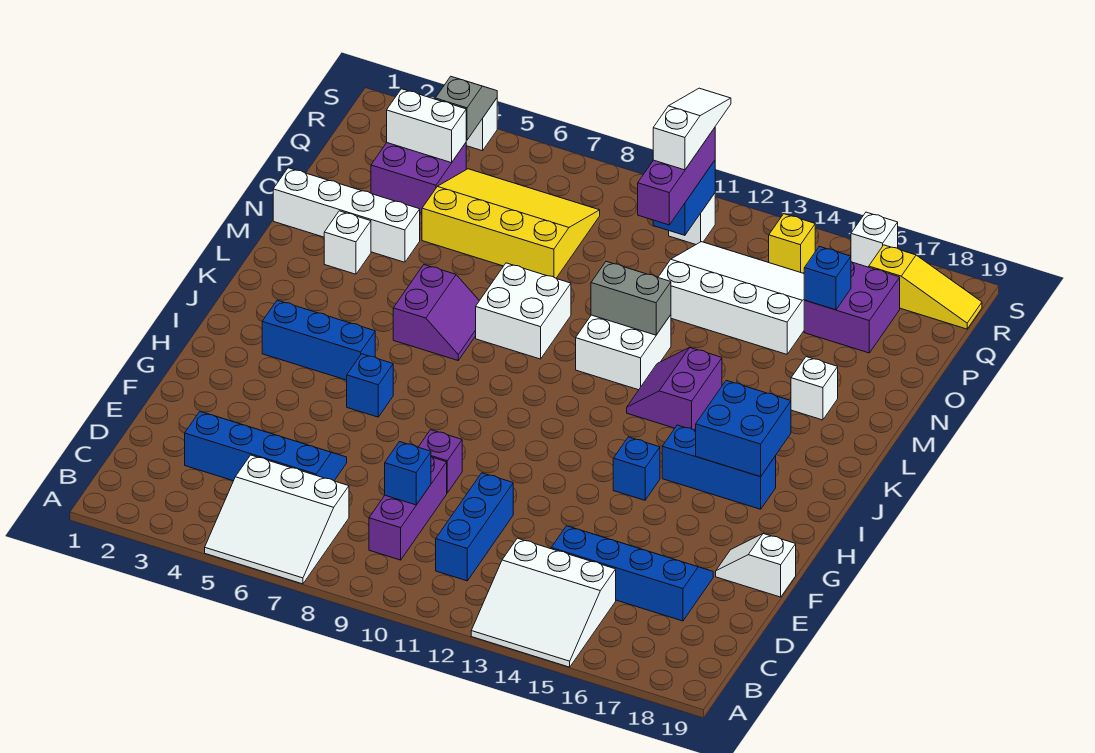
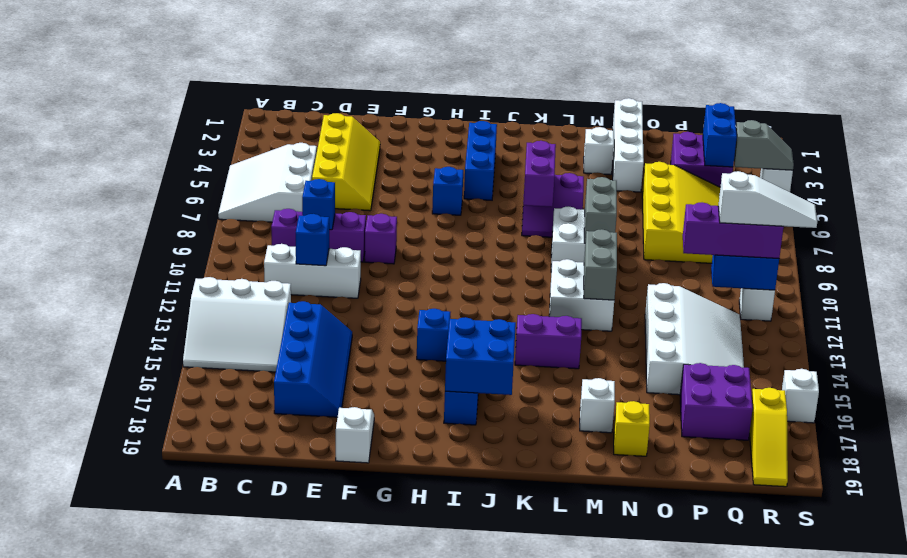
white 3x3 slope [471,538,616,667] -> white 3x3 slope turned to [183,277,291,372]
blue 1x3 brick [436,473,513,581] -> white 1x3 brick [264,244,361,298]
blue 2x4 slope [185,411,347,481] -> yellow 2x4 slope [312,113,380,211]
none -> purple 1x2 brick [523,141,556,207]
none -> grey 1x2 brick [584,177,617,243]
blue 1x1 brick [804,246,851,310] -> blue 1x1 brick moved to [296,214,329,266]
white 1x2 brick [387,89,466,163] -> blue 1x2 brick [703,103,737,167]
yellow 1x1 brick [769,214,815,273] -> yellow 1x1 brick moved to [614,401,650,456]

